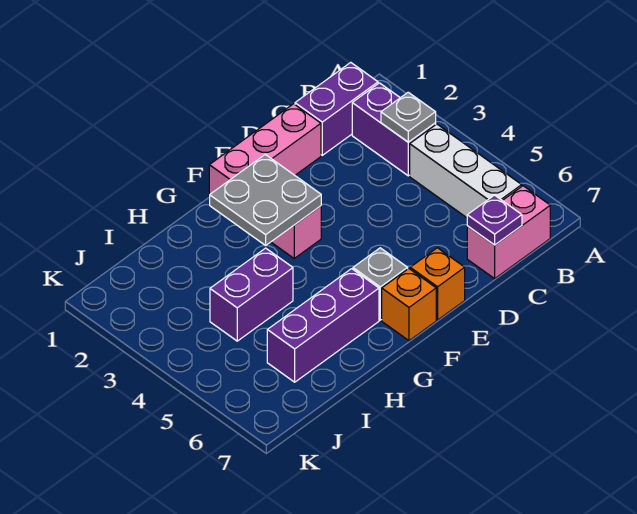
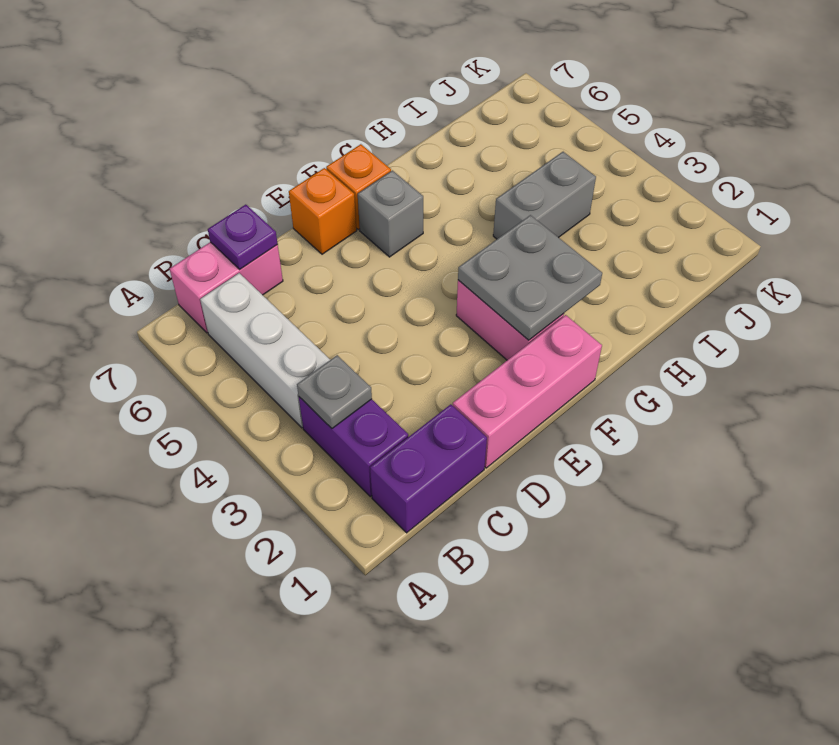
purple 1x3 brick [267,269,379,382] -> none
purple 1x2 brick [210,248,293,341] -> grey 1x2 brick [493,152,596,239]

